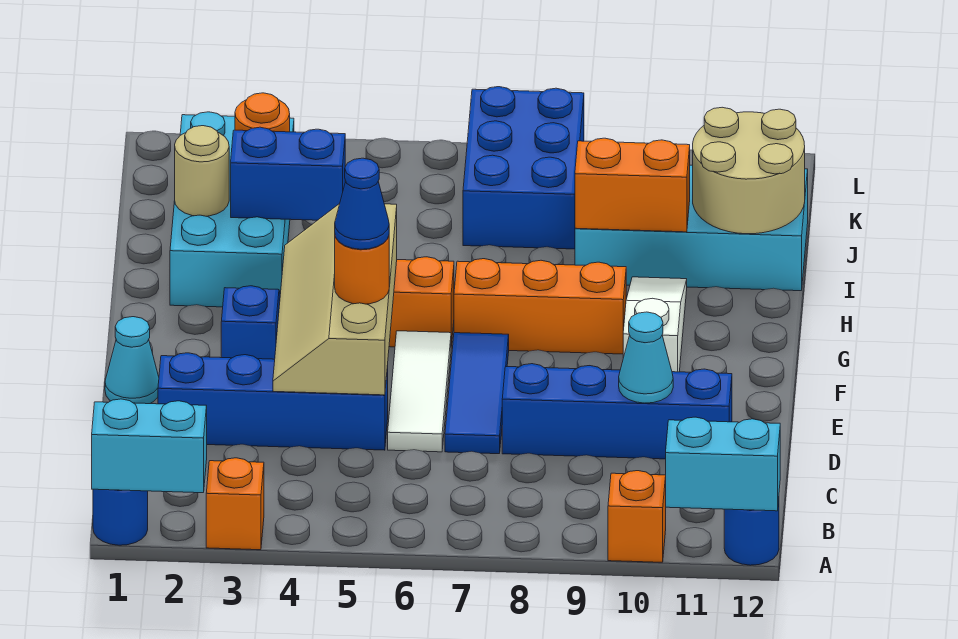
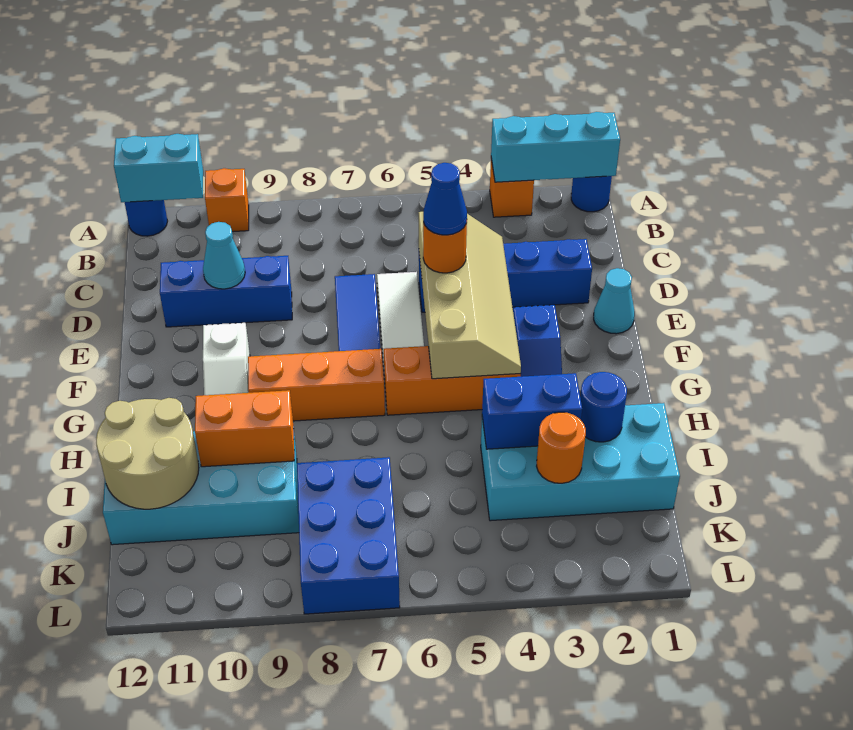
cyan 1x2 brick [92,399,207,493] -> cyan 1x3 brick [491,112,620,182]
blue 1x4 brick [502,364,732,459] -> blue 1x3 brick [160,256,292,327]
cyan 2x4 brick [170,112,294,307] -> cyan 2x4 brick turned to [481,403,680,521]
tan 1x1 round brick [175,126,229,216] -> blue 1x1 round brick [580,372,627,442]

